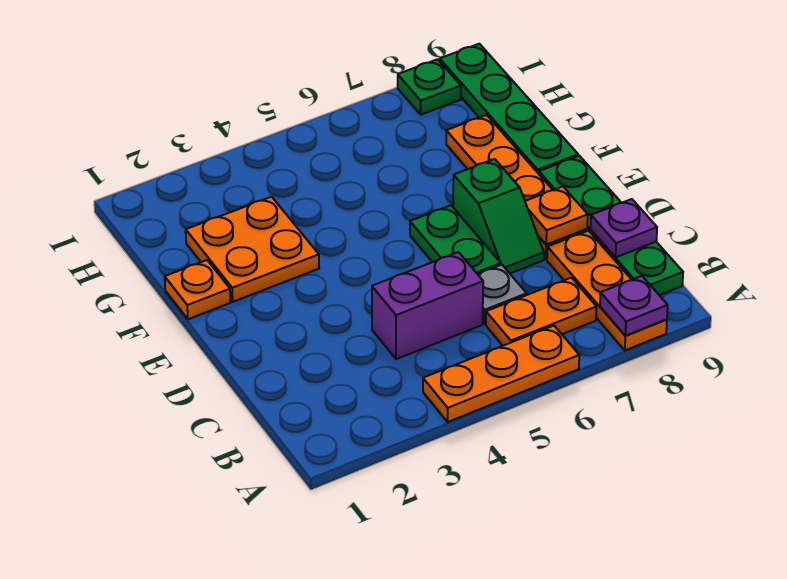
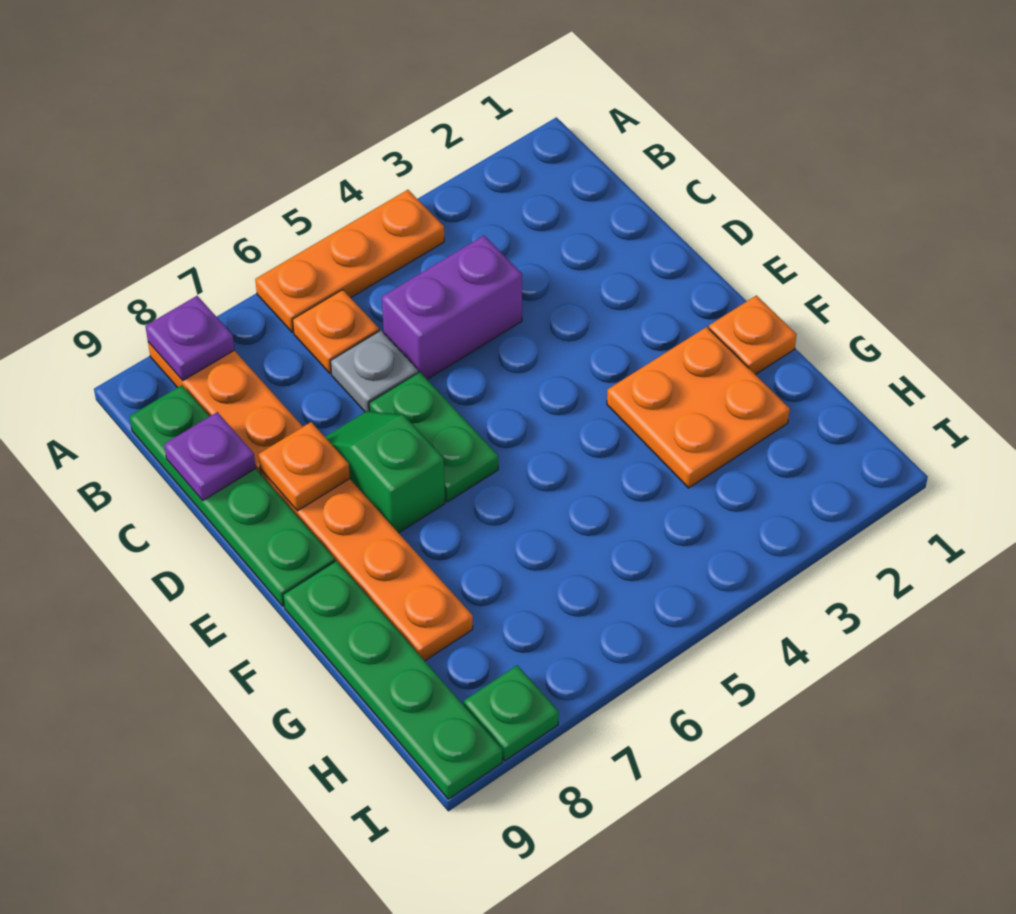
orange 1x2 plate [486,278,597,346] -> orange 1x1 plate [293,290,379,373]

